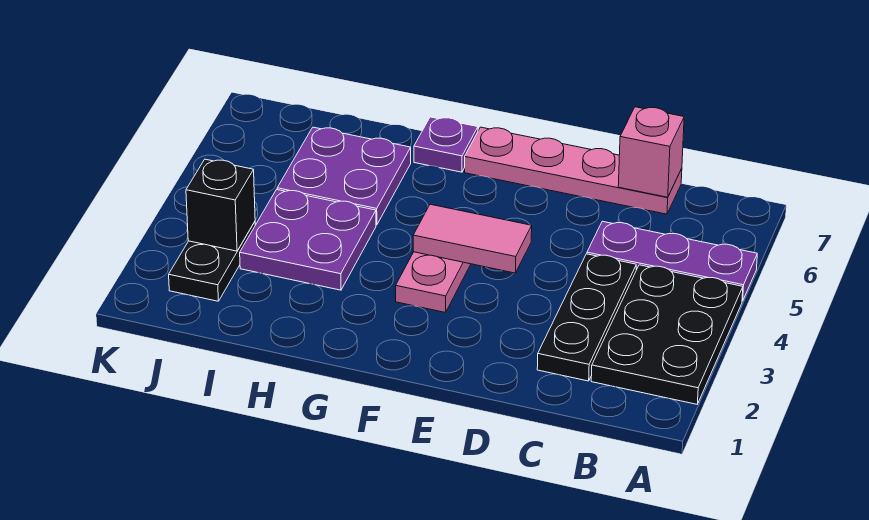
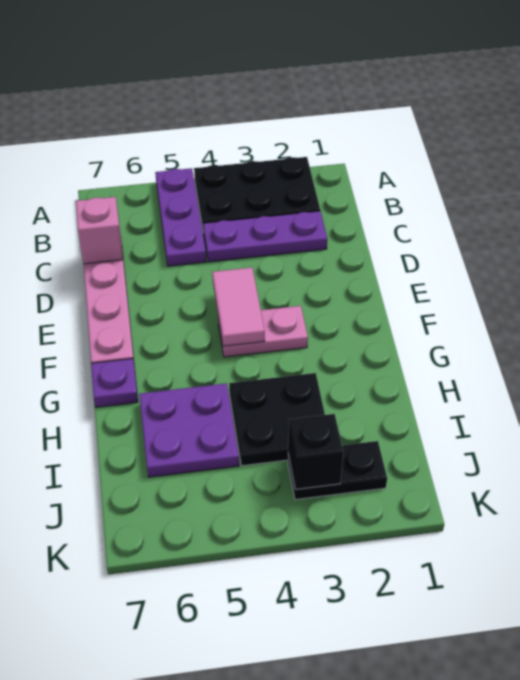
black 1x3 plate [537,254,636,381] -> purple 1x3 plate [203,211,327,262]
purple 2x2 plate [240,190,376,290] -> black 2x2 plate [229,373,325,466]

